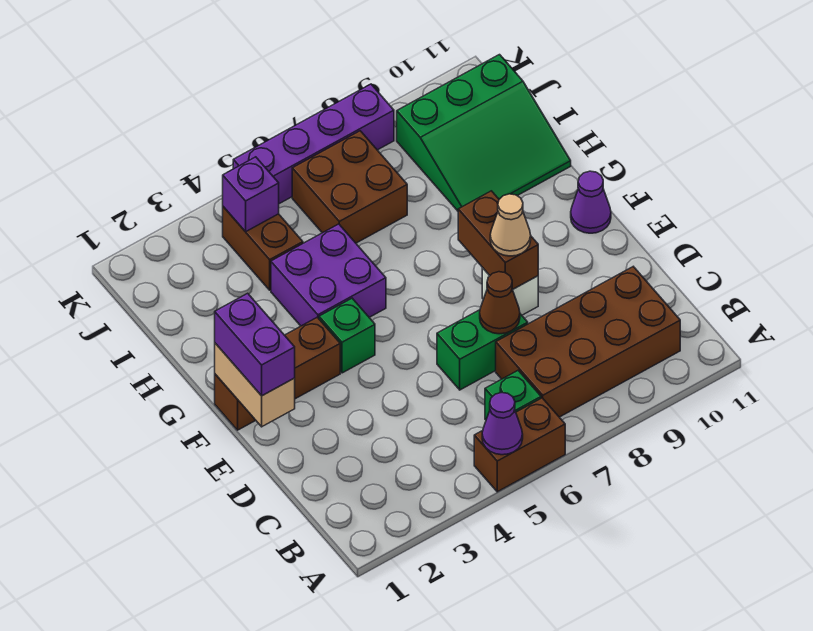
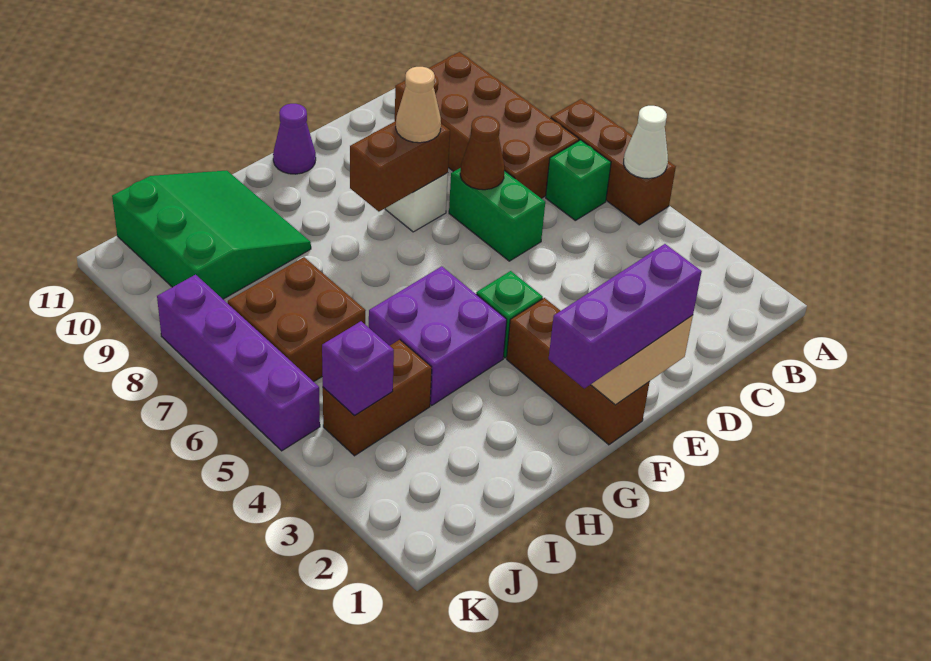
brown 1x2 brick [474,398,565,492] -> brown 1x3 brick [551,99,676,225]
purple 1x1 cone [482,393,523,455] -> white 1x1 cone [624,106,668,179]
purple 1x2 brick [215,293,295,396] -> purple 1x3 brick [549,244,702,388]

